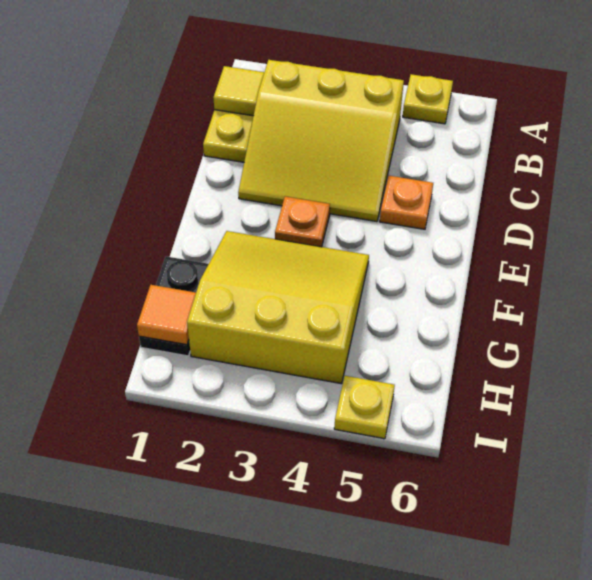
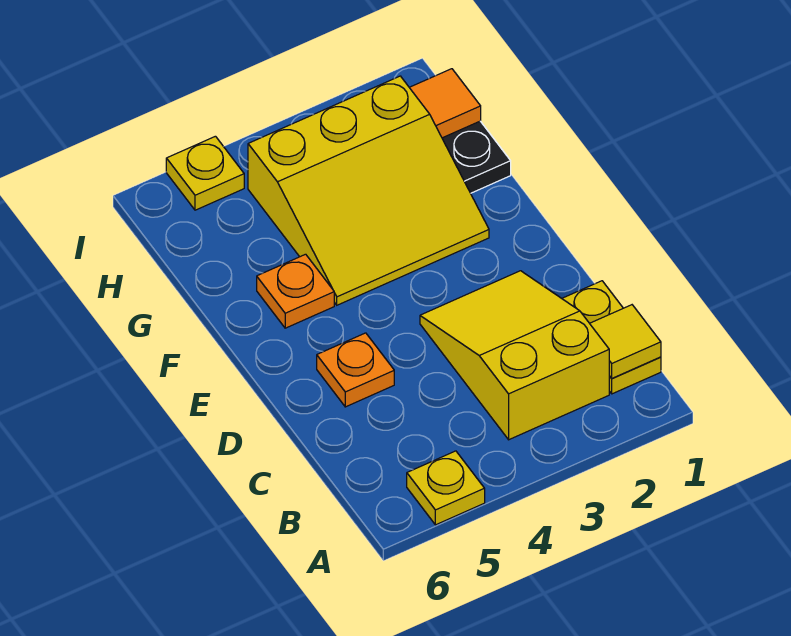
yellow 3x3 slope [238,60,404,222] -> yellow 2x3 slope [420,271,609,440]
orange 1x1 plate [275,196,330,247] -> orange 1x1 plate moved to [257,254,334,328]

